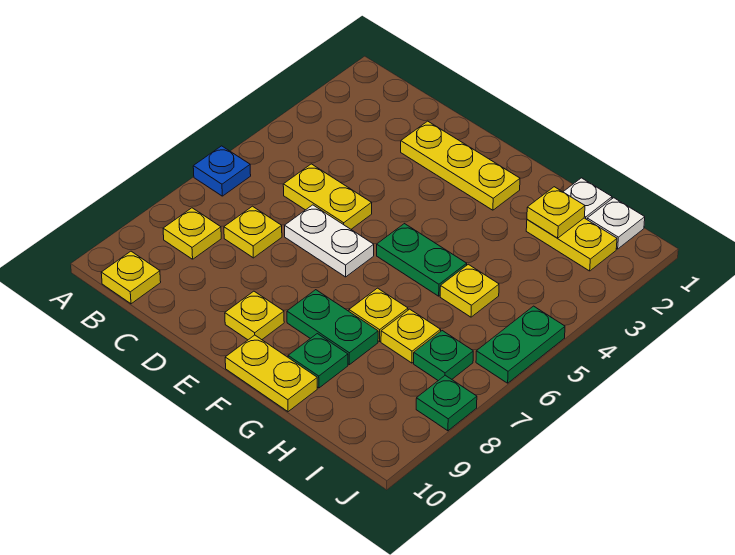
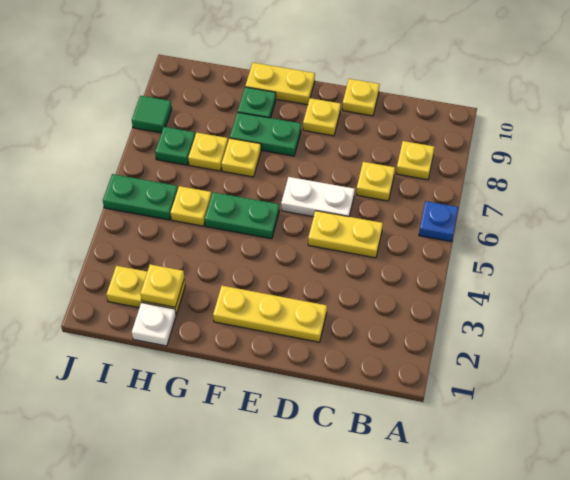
yellow 1x1 plate [101,251,161,304] -> yellow 1x1 plate moved to [342,79,380,116]
white 1x1 plate [587,198,645,249] -> none
green 1x2 plate [476,306,565,383] -> green 1x2 plate turned to [103,174,178,220]
green 1x1 plate [416,375,477,431] -> green 1x1 tile [132,96,172,133]

